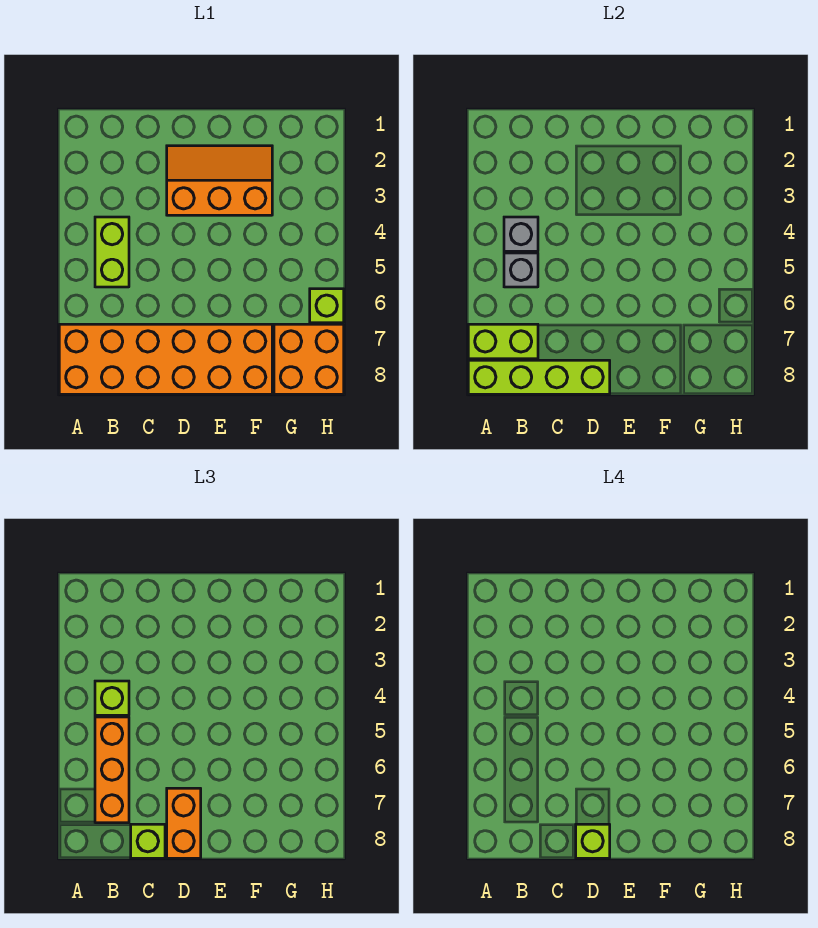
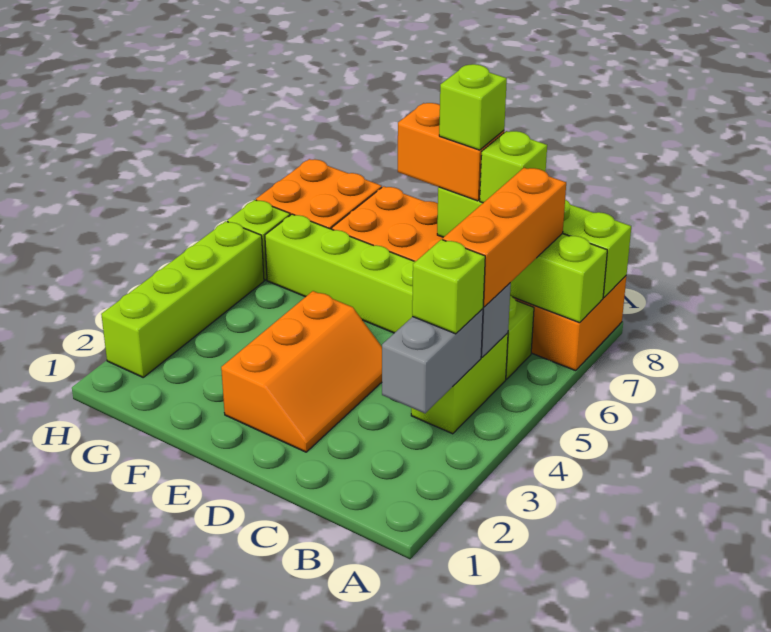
grey 1x1 brick [504,217,538,251] -> grey 1x2 brick [382,309,483,413]
none -> lime 1x6 brick [265,214,534,379]
orange 2x3 slope [167,146,272,215] -> orange 2x3 slope turned to [221,291,382,452]
orange 1x2 brick [167,788,201,858] -> orange 1x2 brick turned to [398,103,504,201]
none -> lime 1x4 brick [101,221,264,377]

